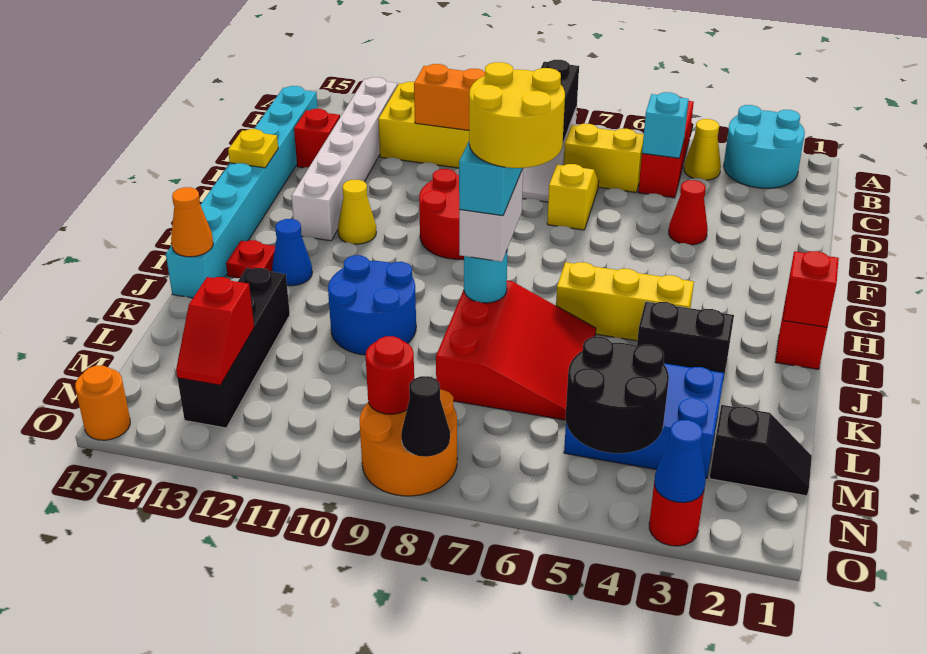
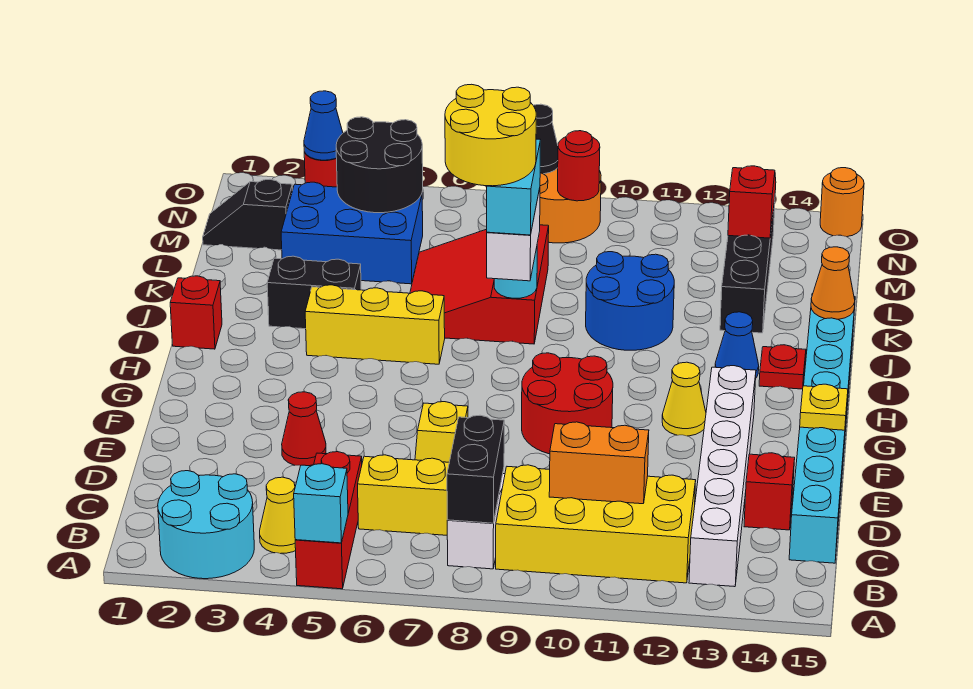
cyan 1x1 brick [642,92,689,158] -> cyan 1x1 brick moved to [294,464,348,543]
red 1x1 brick [783,251,839,327] -> none

